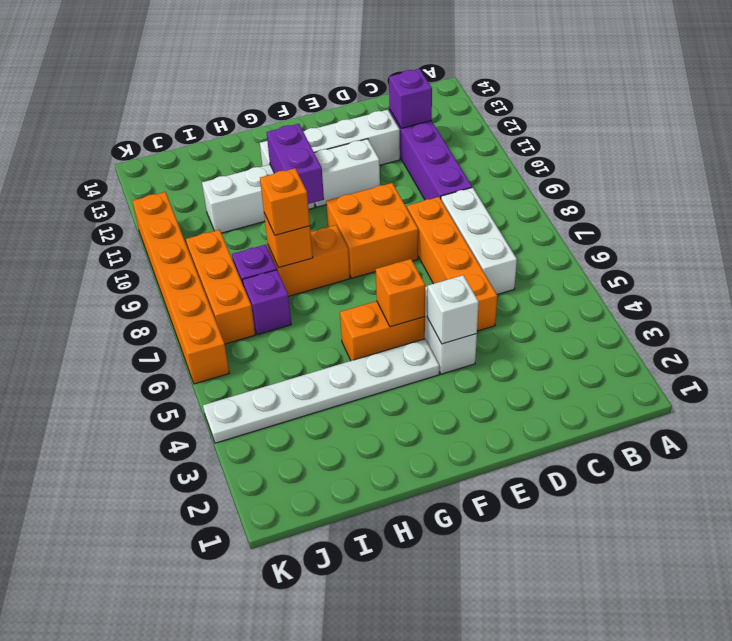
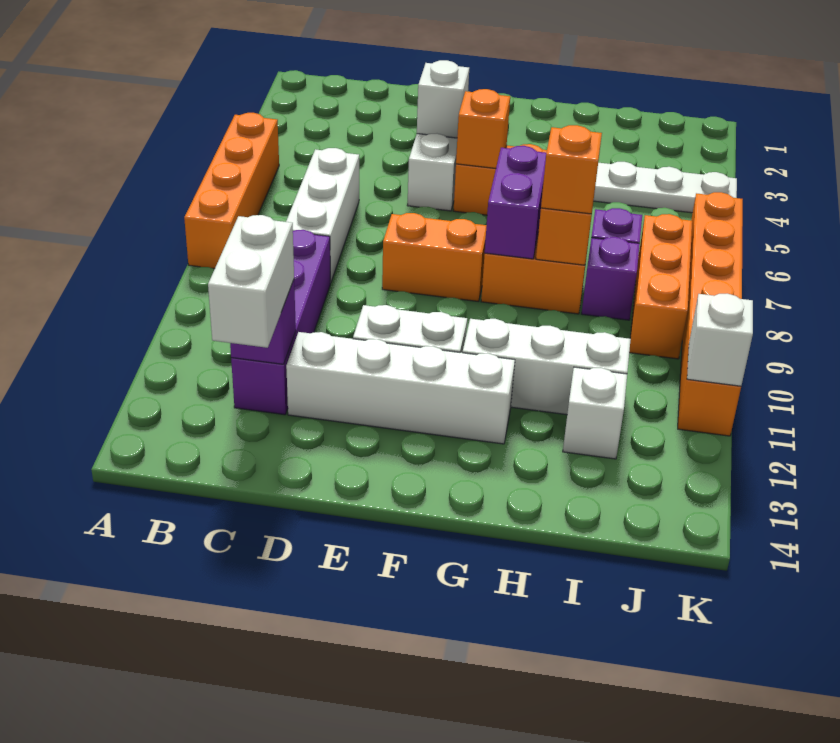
none -> white 1x2 brick [208,215,294,348]
orange 1x4 brick [407,197,497,331] -> orange 1x4 brick moved to [184,113,279,269]
orange 2x2 brick [326,183,418,278] -> orange 1x2 brick [382,213,487,302]
purple 1x2 brick [267,124,324,204] -> purple 1x2 brick moved to [485,146,546,259]
none -> white 1x1 brick [563,367,627,459]
none -> white 1x1 brick [687,294,753,386]

